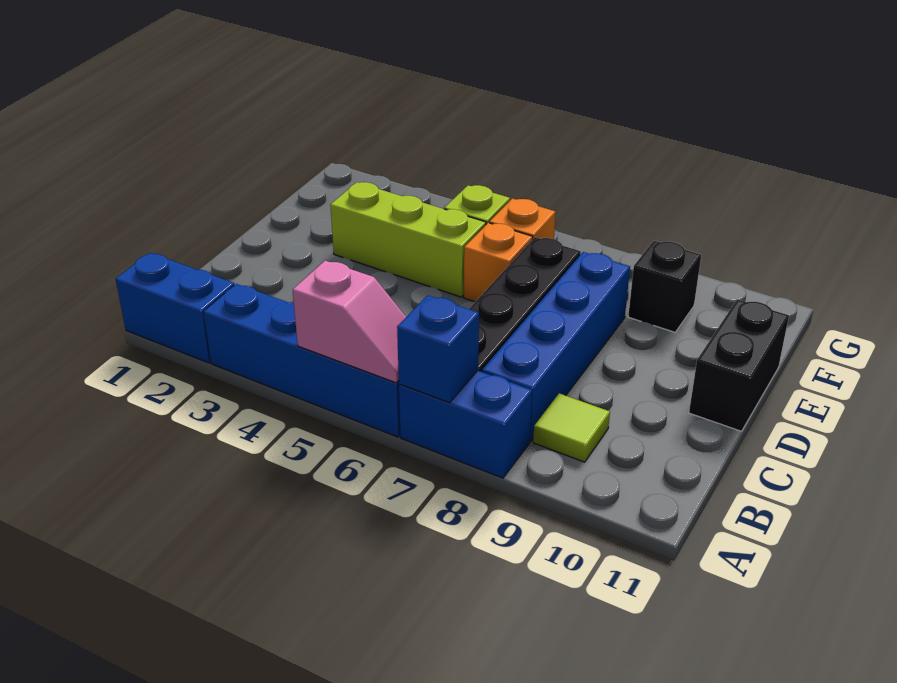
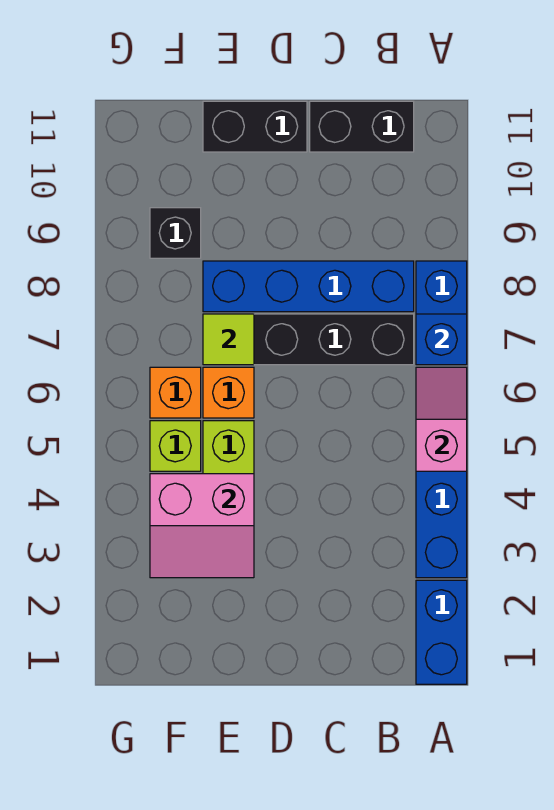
lime 1x1 tile [533,393,610,462] -> lime 1x1 tile moved to [203,314,254,365]
none -> black 1x2 brick [310,101,414,152]
none -> pink 2x2 slope [150,474,254,578]

